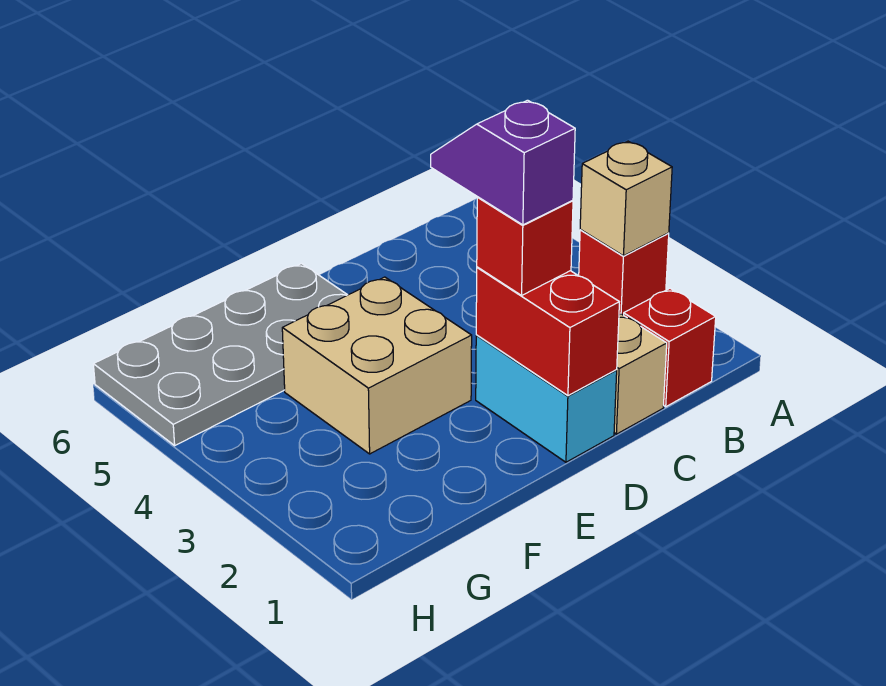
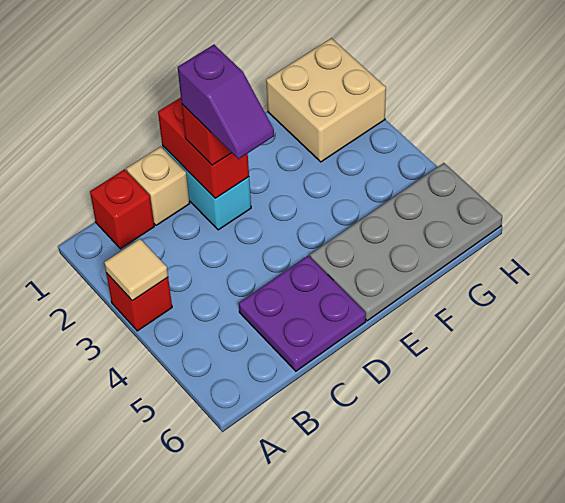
tan 1x1 brick [580,141,672,256] -> tan 1x1 tile [104,239,168,301]
none -> purple 2x2 plate [239,256,366,371]
tan 2x2 brick [282,277,472,454] -> tan 2x2 brick moved to [266,38,386,162]

